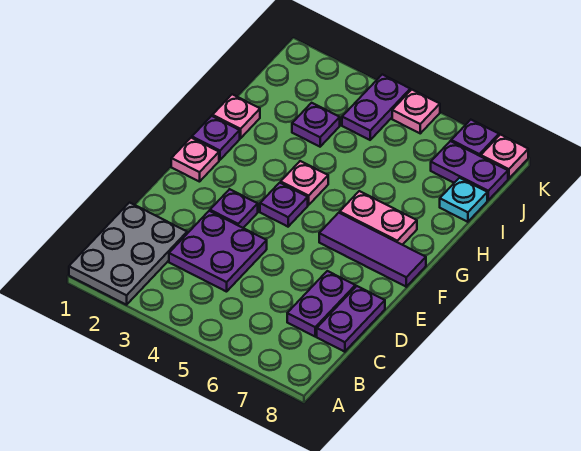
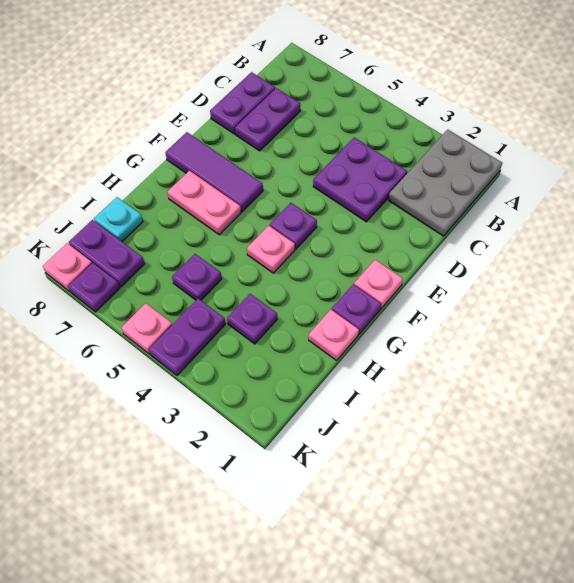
purple 1x1 plate [210,189,258,228] -> purple 1x1 plate moved to [172,254,222,300]

